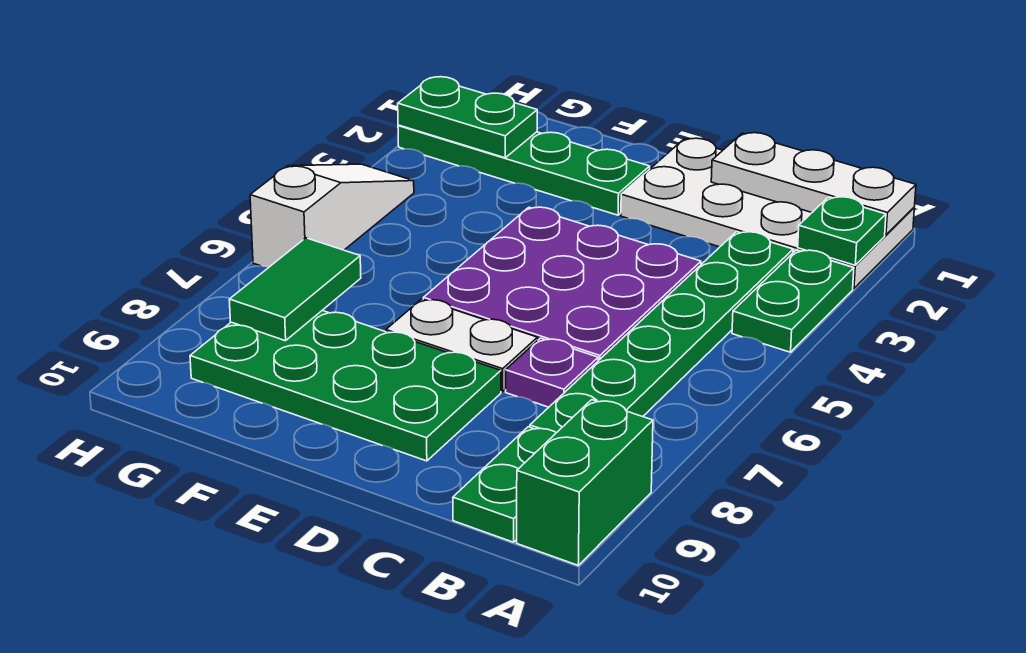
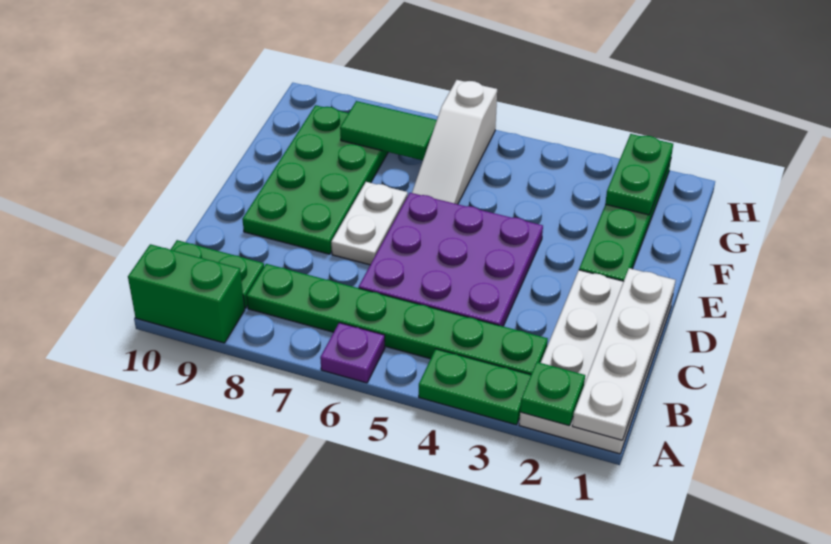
white 1x3 plate [711,133,916,235] -> white 1x4 plate [572,268,675,440]
purple 1x1 plate [506,338,598,407] -> purple 1x1 plate moved to [320,323,385,383]
white 1x3 slope [250,164,414,267] -> white 1x3 slope turned to [412,80,497,204]

